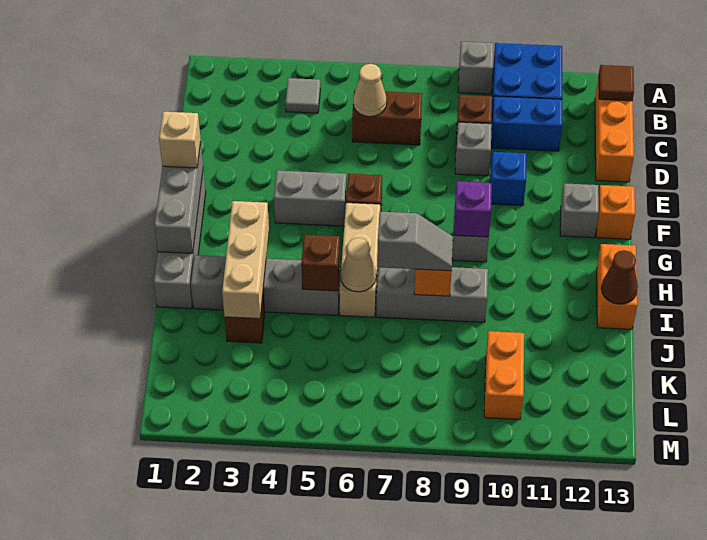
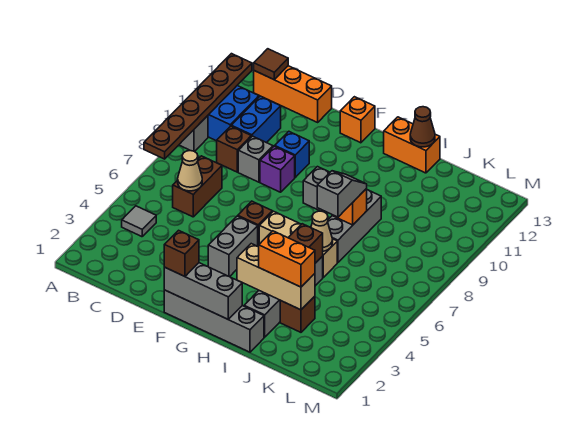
none -> brown 1x6 plate [144,54,252,159]
tan 1x1 brick [159,112,201,168] -> brown 1x1 brick [164,230,199,276]
grey 1x1 brick [560,183,599,238] -> none
purple 1x1 brick [454,181,492,237] -> purple 1x1 brick moved to [260,146,295,192]
orange 1x2 brick [484,331,524,419] -> orange 1x2 brick moved to [258,231,315,287]

